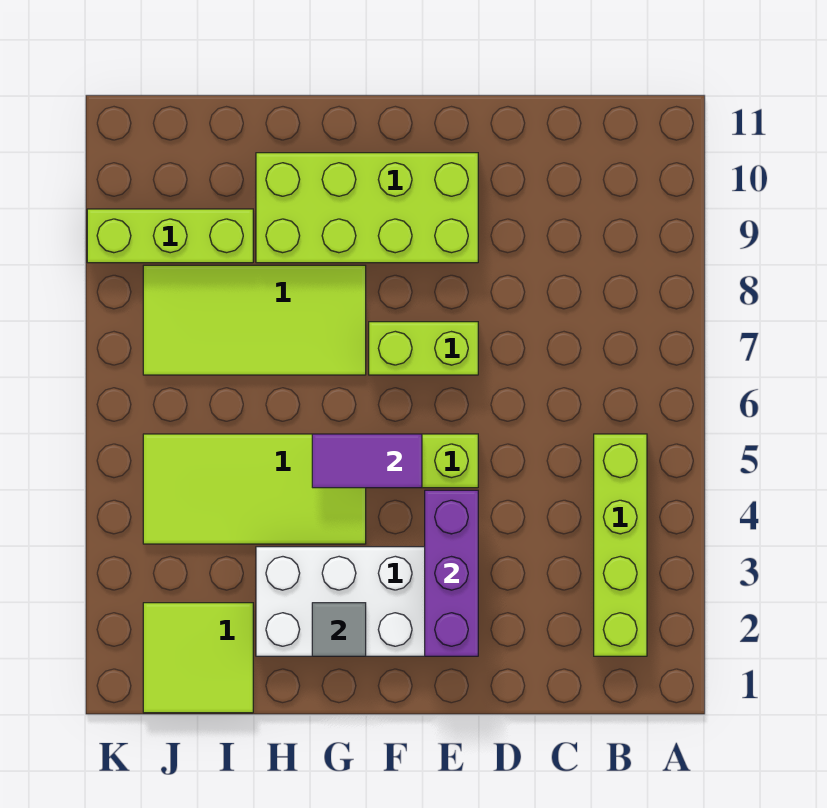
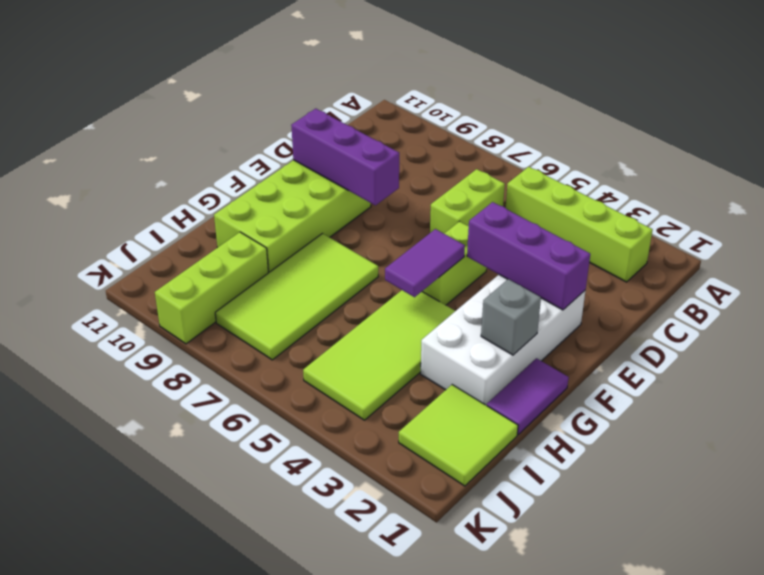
lime 1x2 brick [369,322,478,375] -> lime 1x2 brick moved to [430,169,505,233]
none -> purple 1x3 brick [291,109,399,205]
none -> purple 1x2 tile [487,358,569,435]
grey 1x1 tile [312,603,366,656] -> grey 1x1 brick [481,279,541,355]

